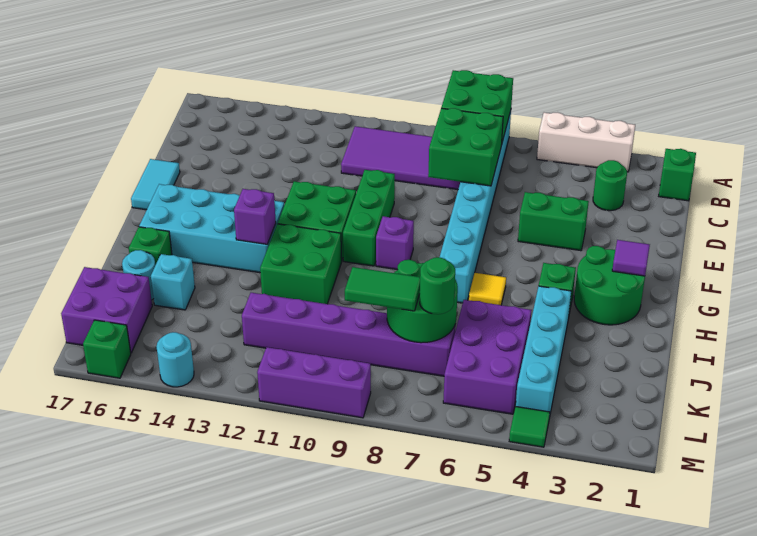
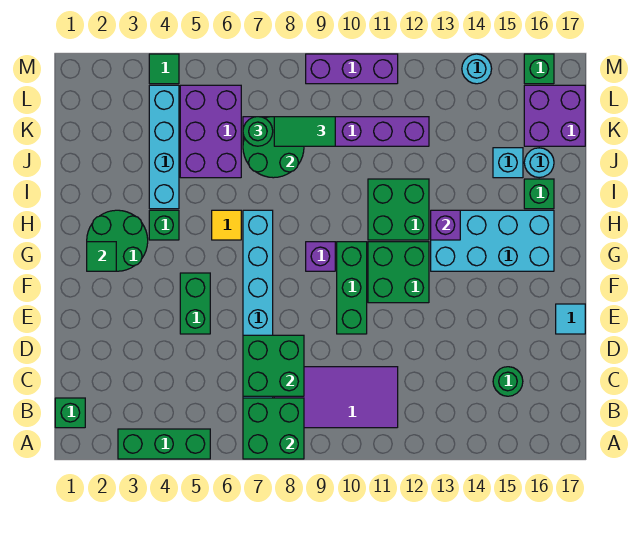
white 1x3 brick [537,112,635,172] -> green 1x3 brick [118,429,210,459]
green 1x1 round brick [593,160,627,211] -> green 1x1 round brick moved to [493,367,523,396]
green 1x2 brick [518,192,589,251] -> green 1x2 brick turned to [180,273,210,334]
cyan 1x2 tile [131,159,180,210] -> cyan 1x1 tile [556,304,585,334]
purple 1x1 tile [612,240,650,276] -> green 1x1 tile [87,242,116,271]

